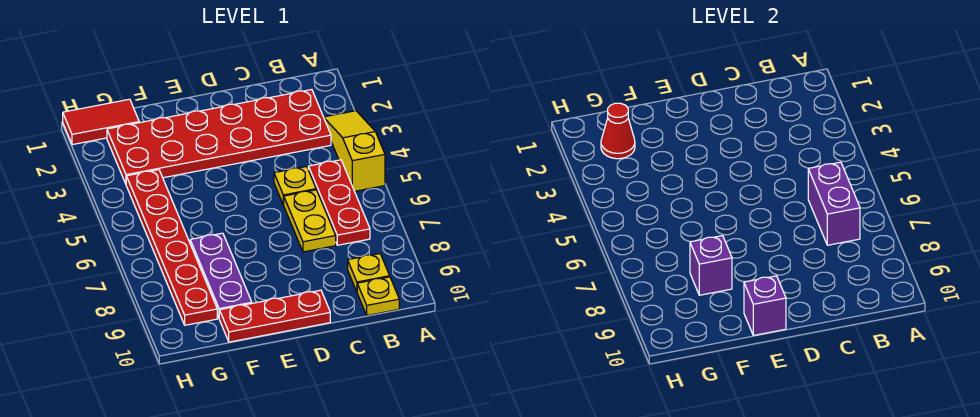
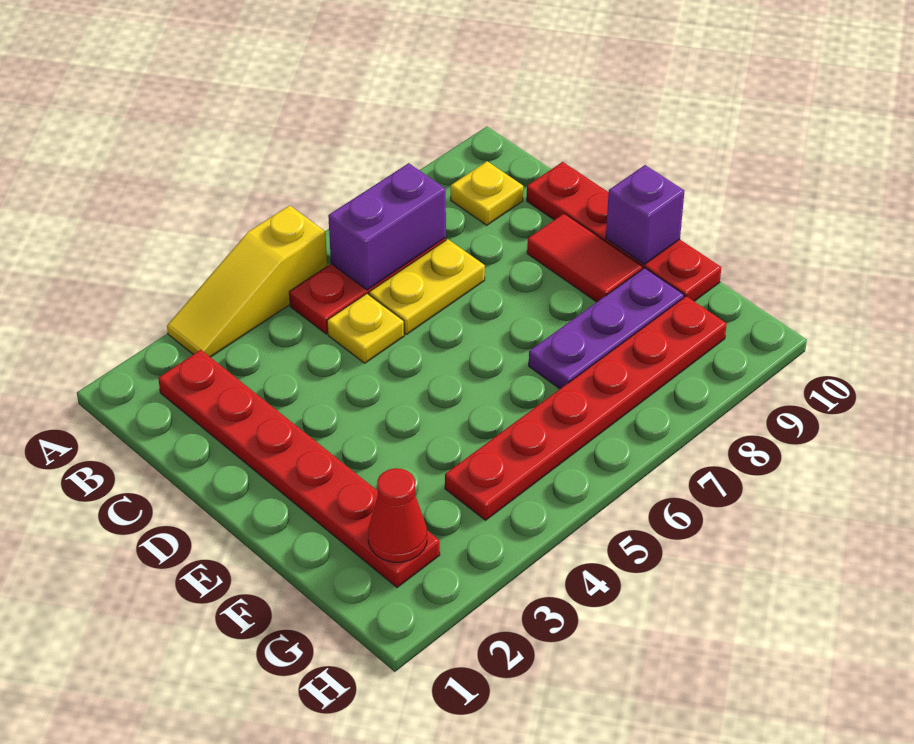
red 2x6 plate [107,90,331,184] -> red 1x6 plate [158,350,440,587]
yellow 1x1 plate [357,277,399,316] -> none
red 1x3 plate [219,290,330,342] -> red 1x4 plate [527,162,721,301]
purple 1x1 brick [690,236,732,295] -> none
red 1x2 tile [63,99,139,145] -> red 1x2 tile moved to [527,214,642,302]

